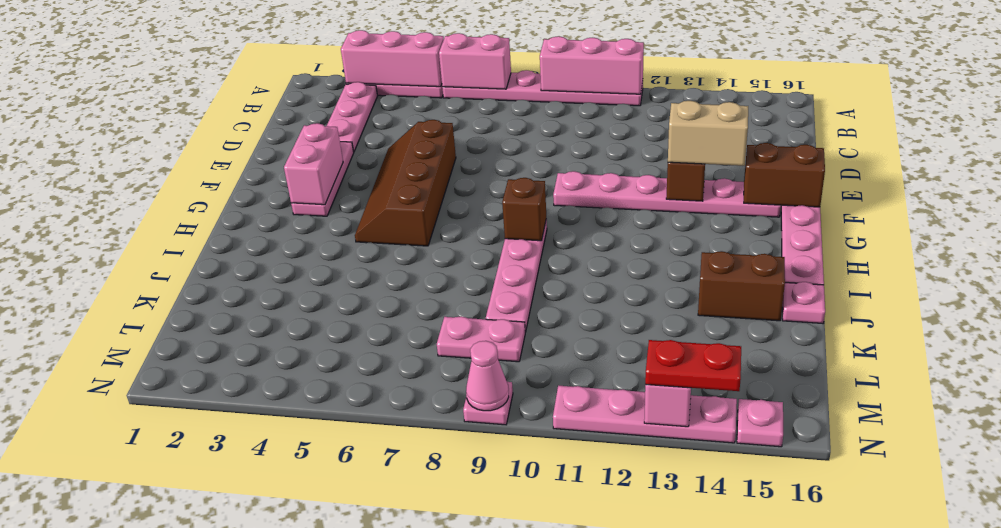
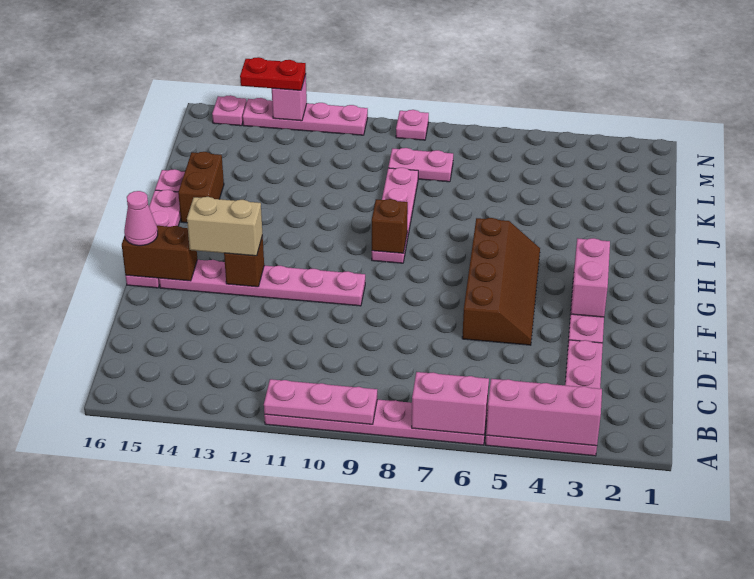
pink 1x3 brick [540,36,644,94] -> pink 1x3 plate [264,379,377,424]
brown 1x2 brick [698,251,785,321] -> brown 1x2 brick turned to [178,152,224,223]
pink 1x1 cone [466,341,509,411] -> pink 1x1 cone moved to [124,191,158,246]

